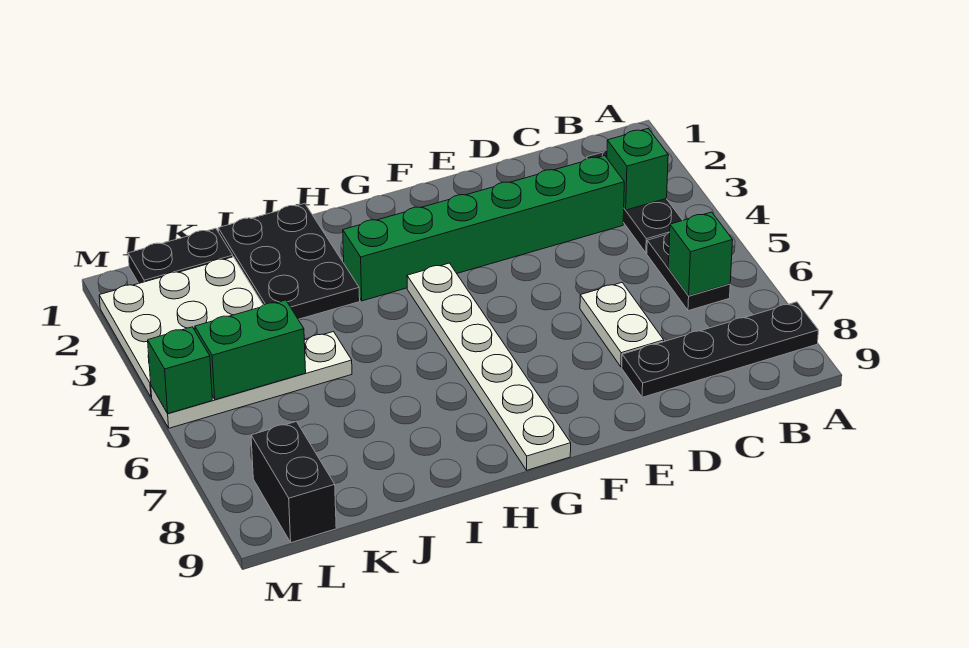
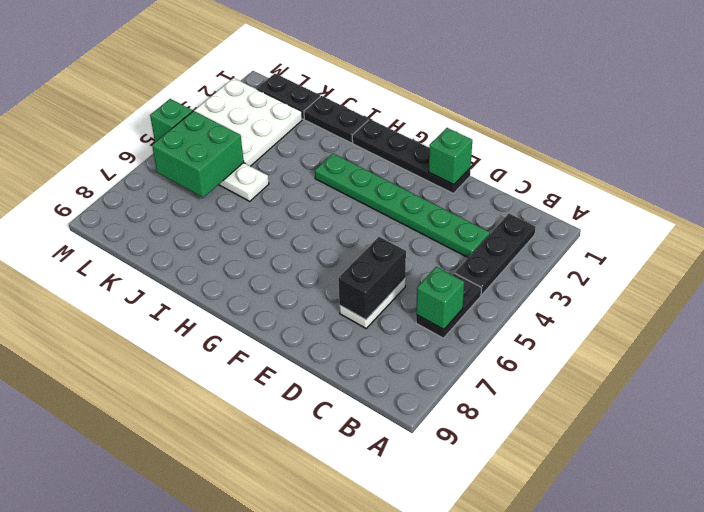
black 1x4 plate [622,302,818,397] -> black 1x4 plate moved to [352,119,471,193]
green 1x1 brick [607,129,668,210] -> green 1x1 brick moved to [429,128,472,185]
green 1x6 brick [343,156,624,301] -> green 1x6 plate [315,153,490,258]
white 1x6 plate [407,263,571,470] -> none
black 2x3 plate [218,203,360,319] -> black 1x2 plate [304,96,368,143]
green 1x2 brick [195,300,306,400] -> green 2x2 brick [152,111,244,198]
black 1x2 brick [251,421,336,543] -> black 1x2 brick moved to [338,237,406,320]

